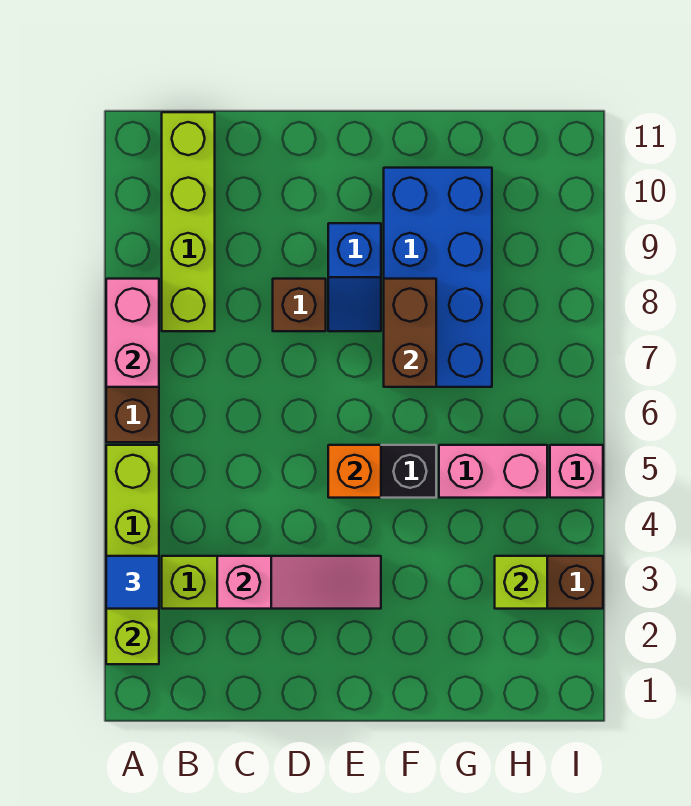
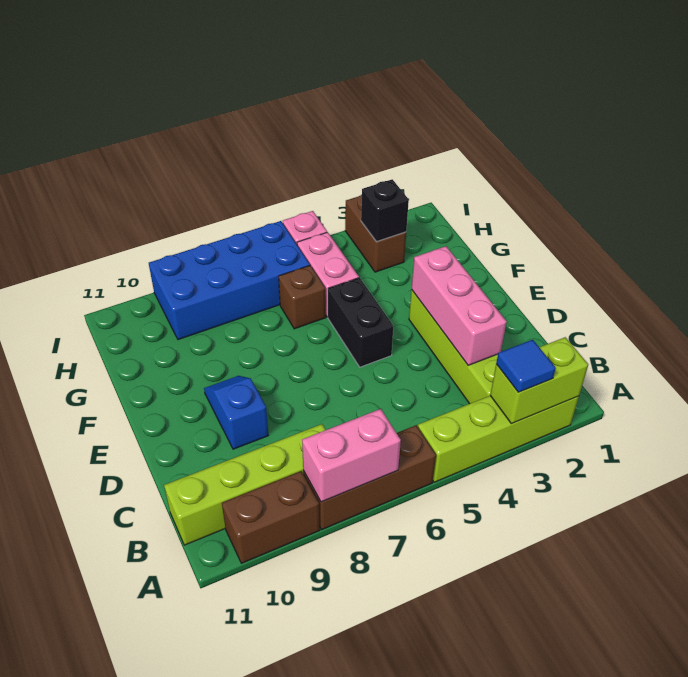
pink 1x3 slope [217,556,381,609] -> pink 1x3 brick [412,246,507,365]
brown 1x1 brick [273,279,326,331] -> brown 1x1 brick moved to [279,265,326,329]
orange 1x1 brick [328,445,381,498] -> none
blue 1x2 slope [328,223,381,331] -> blue 1x2 slope turned to [204,376,268,449]
blue 2x4 brick [384,168,492,387] -> blue 2x4 brick moved to [149,221,310,340]
brown 1x2 brick [384,279,436,387] -> brown 1x2 brick moved to [222,471,320,563]
lime 1x1 brick [495,556,547,609] -> black 1x1 brick [361,179,409,242]

